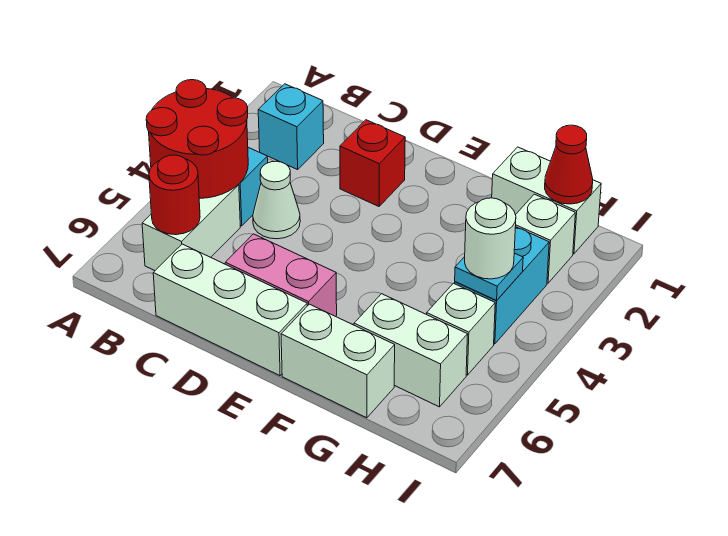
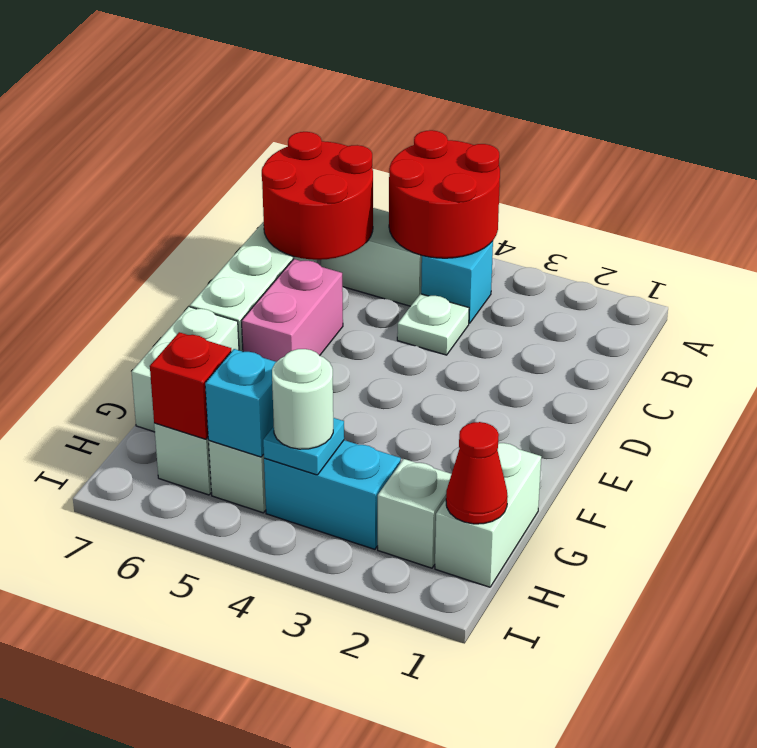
cyan 1x1 brick [258,84,324,170] -> cyan 1x1 brick moved to [205,349,276,457]
red 1x1 round brick [149,155,200,235] -> red 2x2 round brick [262,132,373,260]
white 1x1 cone [253,161,300,239] -> white 1x1 plate [397,294,469,355]
red 1x1 brick [340,120,405,206] -> red 1x1 brick moved to [150,332,231,439]

